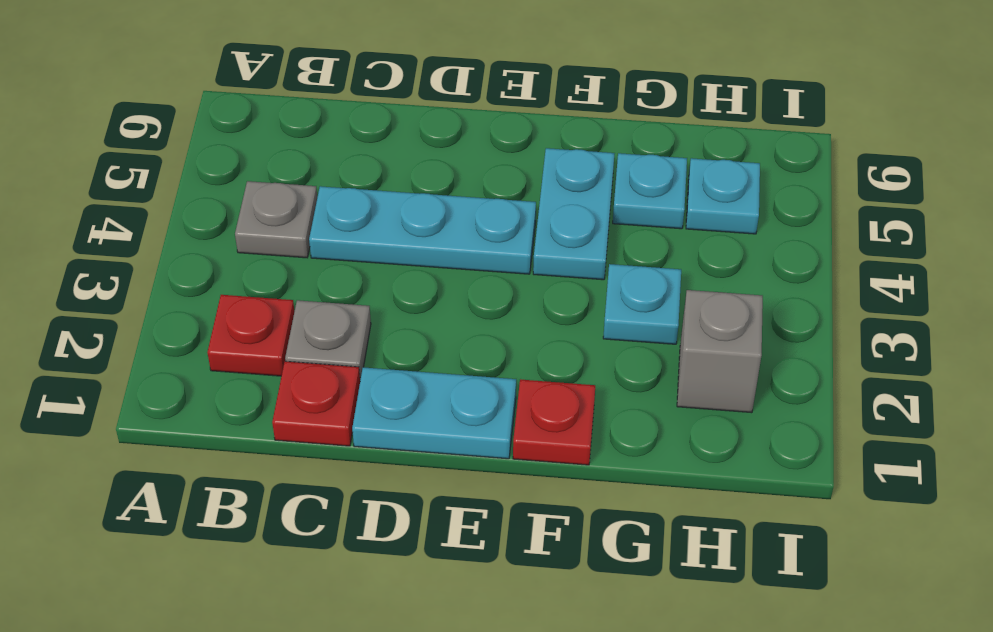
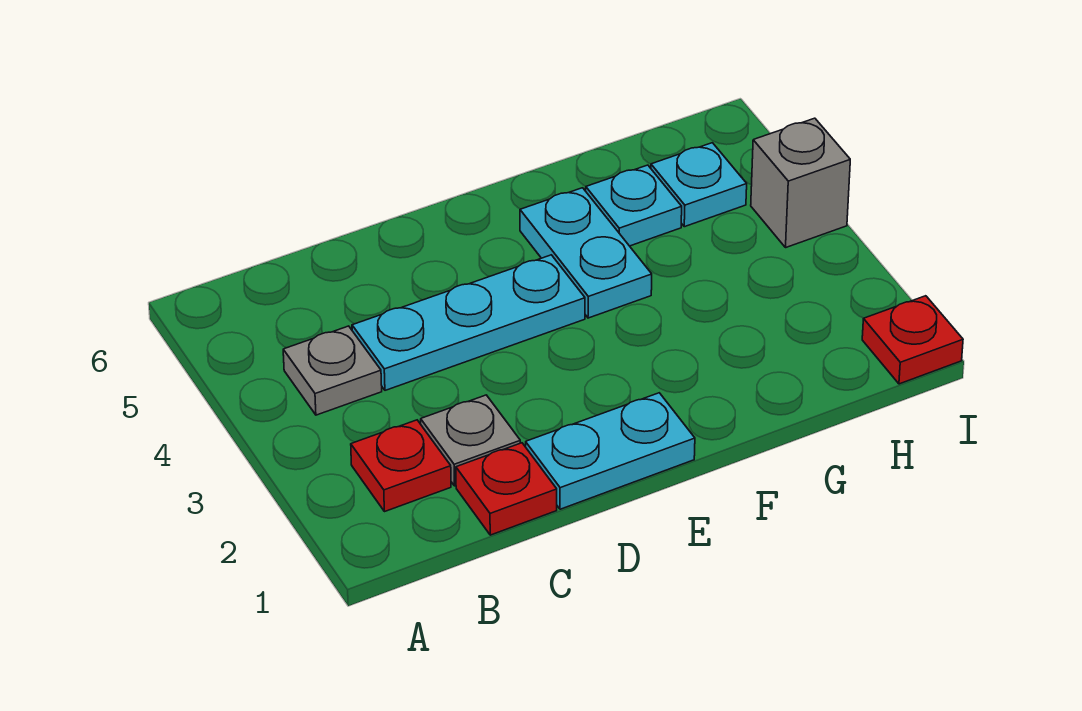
red 1x1 plate [513,379,595,465] -> red 1x1 plate moved to [862,296,963,384]
cyan 1x1 plate [603,264,681,344] -> none
grey 1x1 brick [677,290,763,413] -> grey 1x1 brick moved to [751,118,850,247]

